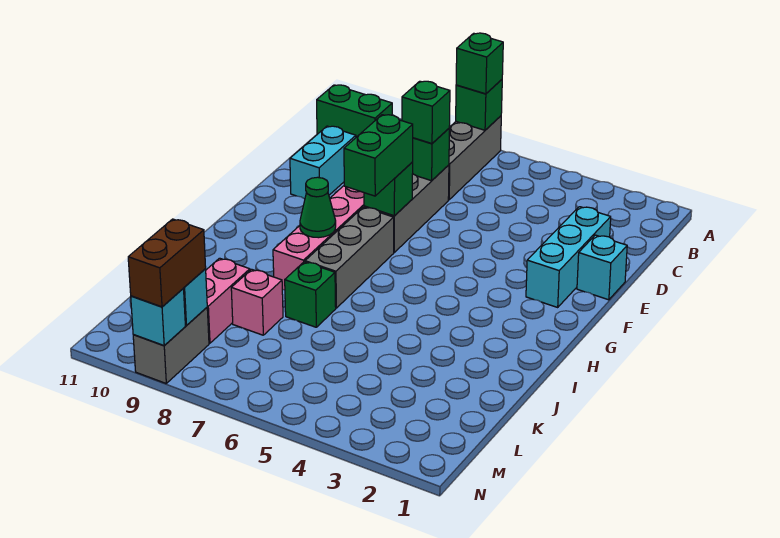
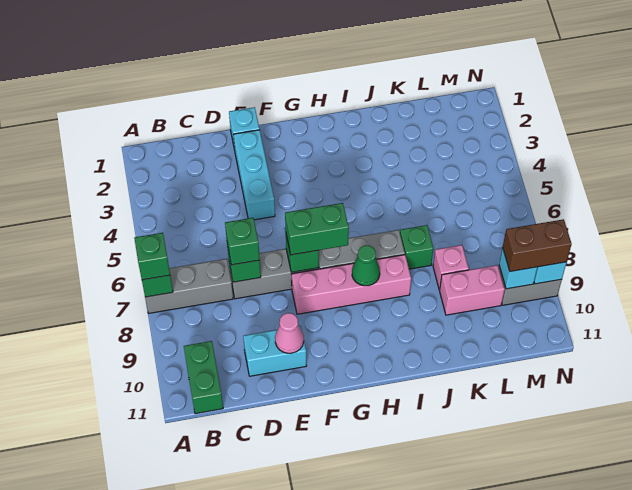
cyan 1x3 brick [526,207,611,307] -> cyan 1x3 brick turned to [233,130,275,220]
none -> pink 1x1 cone [275,313,304,353]

